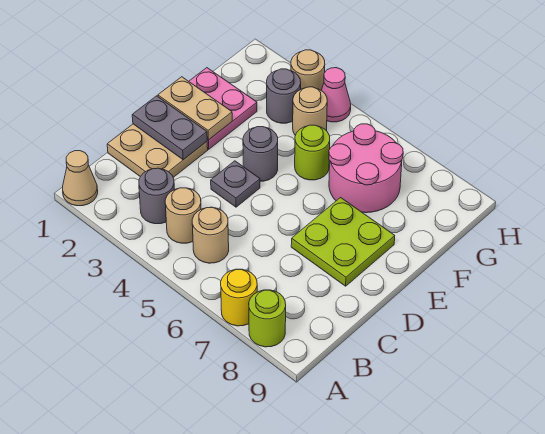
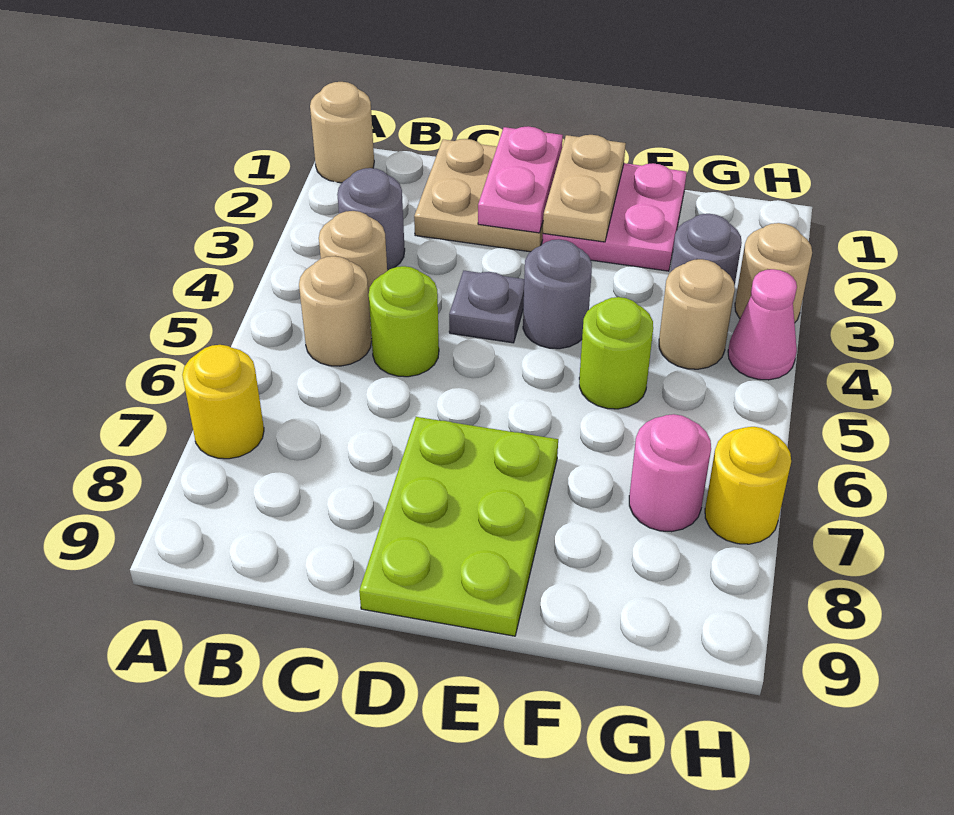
tan 1x1 cone [63,151,98,206] -> tan 1x1 round brick [310,82,374,183]
lime 1x1 round brick [249,290,286,347] -> lime 1x1 round brick moved to [369,266,439,377]
grey 1x2 plate [132,96,208,160] -> pink 1x2 plate [478,126,563,233]
lime 2x2 plate [291,198,395,286] -> lime 2x3 plate [359,417,558,636]
pink 2x2 round brick [329,124,403,213] -> pink 1x1 round brick [629,414,711,532]
none -> yellow 1x1 round brick [705,427,791,544]

